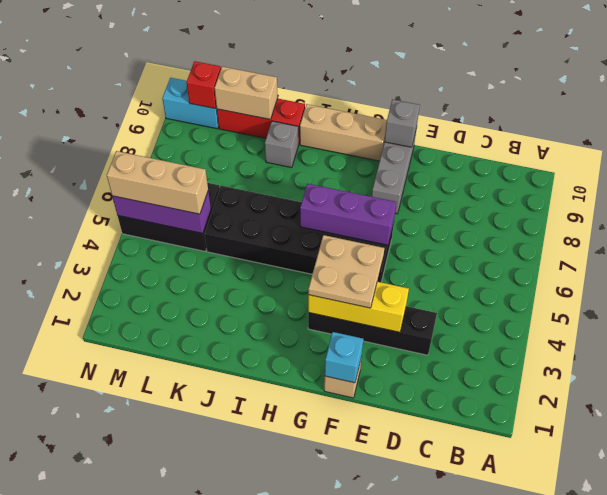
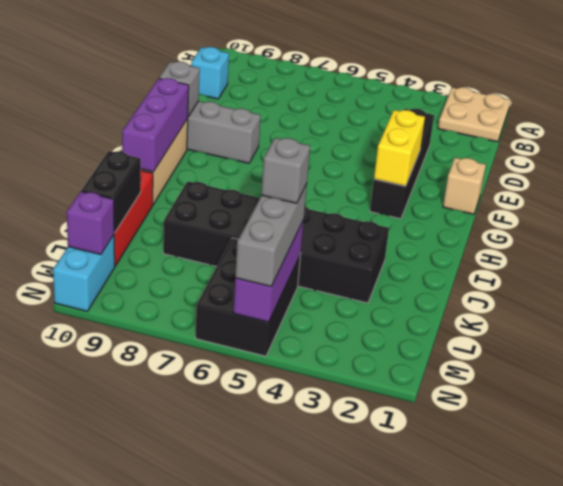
yellow 1x3 brick [308,282,409,332] -> yellow 1x2 brick [374,110,425,186]
cyan 1x1 brick [325,332,363,383] -> cyan 1x1 brick moved to [191,47,229,99]
tan 2x2 plate [308,235,384,308] -> tan 2x2 plate moved to [438,87,510,142]
black 2x6 brick [204,186,394,282] -> black 2x6 brick turned to [163,181,389,303]
purple 1x3 brick [300,184,396,245] -> purple 1x3 brick moved to [122,78,189,172]
grey 1x1 brick [265,121,298,168] -> grey 1x1 brick moved to [261,138,310,203]
tan 1x2 brick [215,67,277,119] -> black 1x2 brick [81,151,141,233]
tan 1x3 brick [107,151,208,214] -> grey 1x3 brick [235,184,307,287]
red 1x1 brick [186,61,221,108] -> purple 1x1 brick [67,192,114,255]

